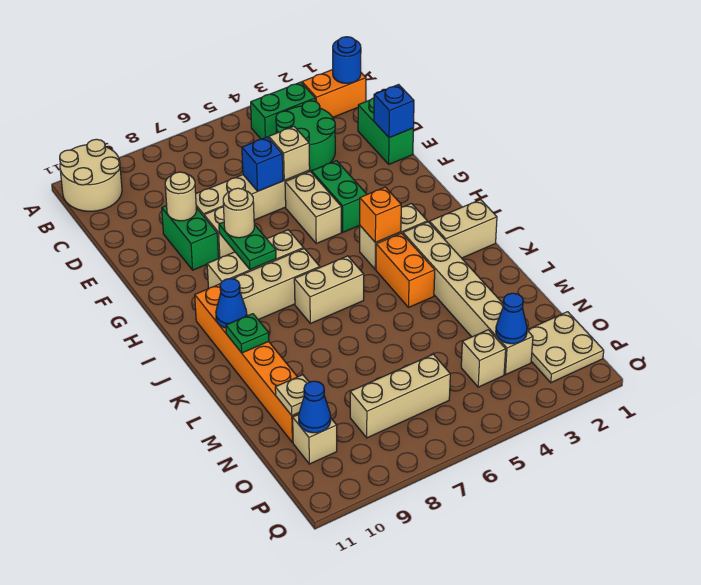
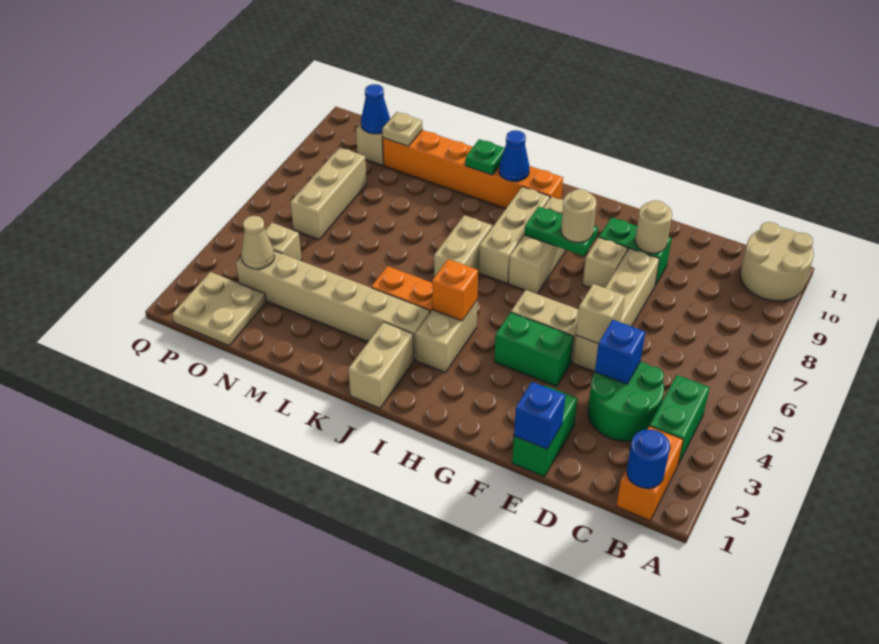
green 1x2 brick [358,98,413,164] -> green 1x2 brick turned to [512,385,578,477]
blue 1x1 brick [242,137,283,191] -> blue 1x1 brick moved to [595,320,645,384]
blue 1x1 cone [496,293,527,344] -> tan 1x1 cone [241,216,274,269]

